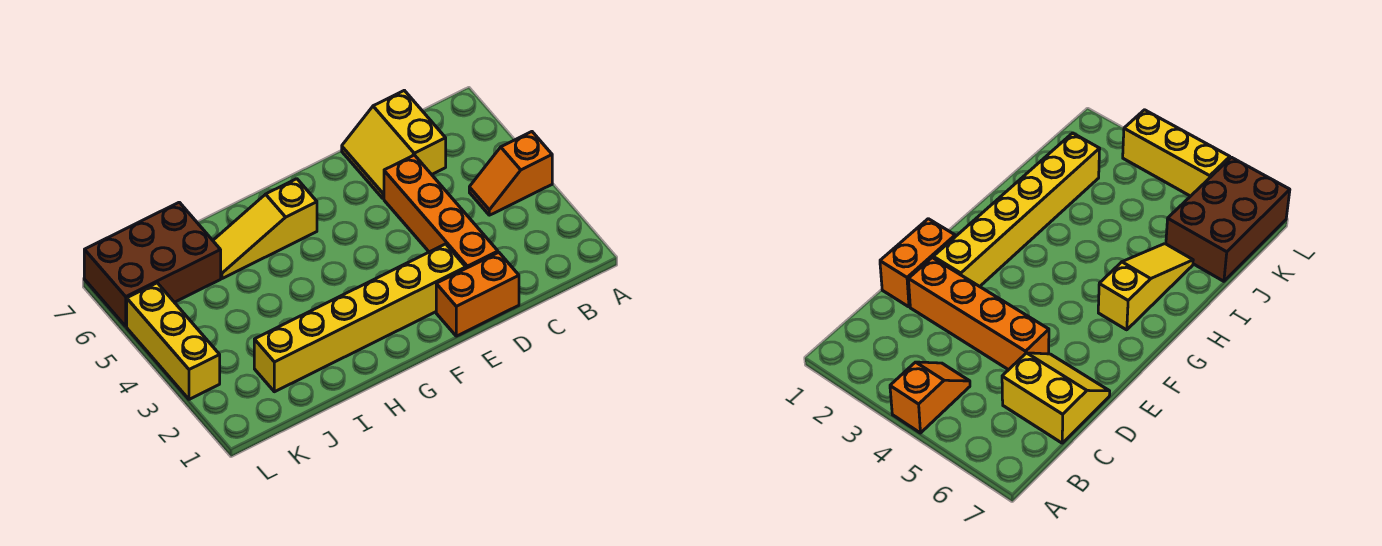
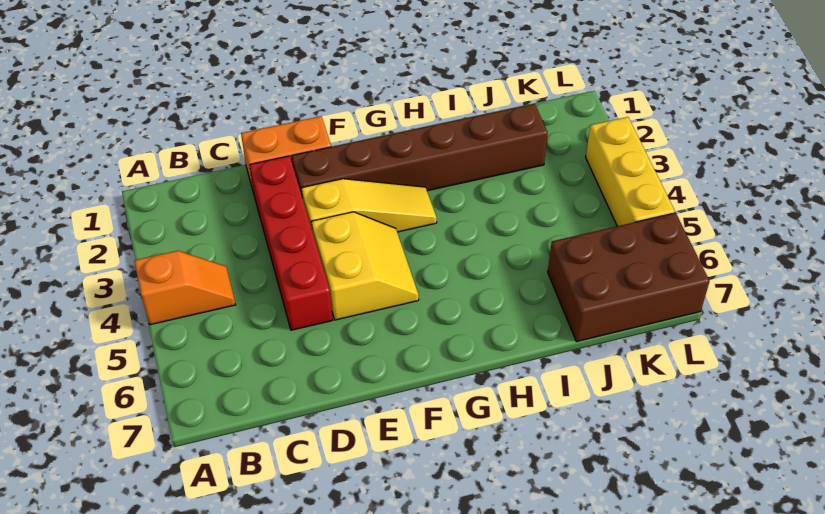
yellow 2x2 slope [342,90,446,199] -> yellow 2x2 slope moved to [311,212,419,320]
orange 1x4 brick [384,155,498,268] -> red 1x4 brick [250,156,332,330]
yellow 1x6 brick [254,244,466,392] -> brown 1x6 brick [292,104,548,195]
yellow 1x3 slope [213,179,317,279] -> yellow 1x3 slope moved to [301,179,437,232]

